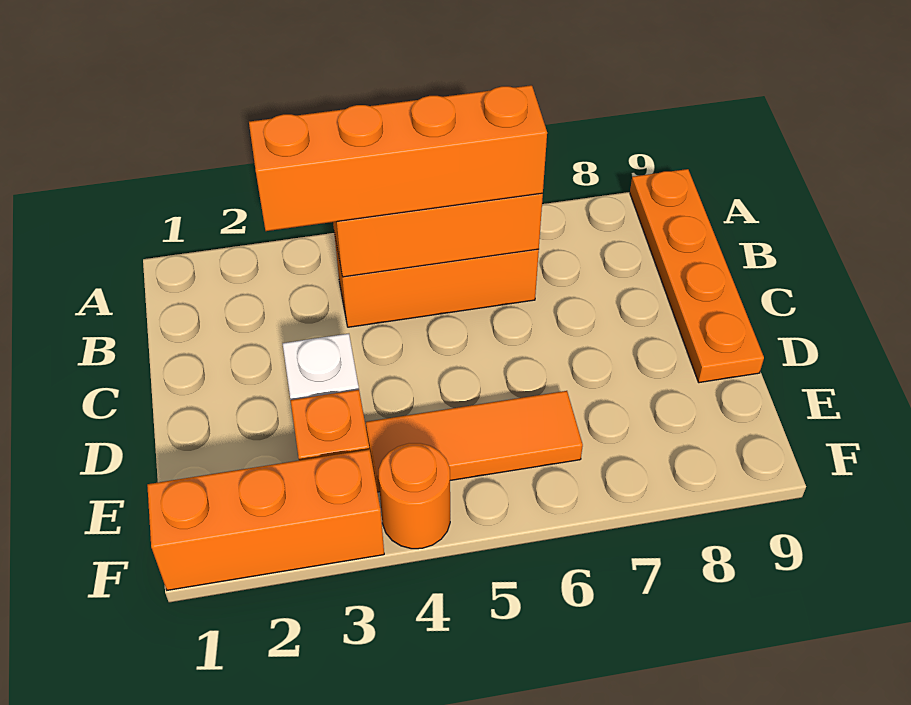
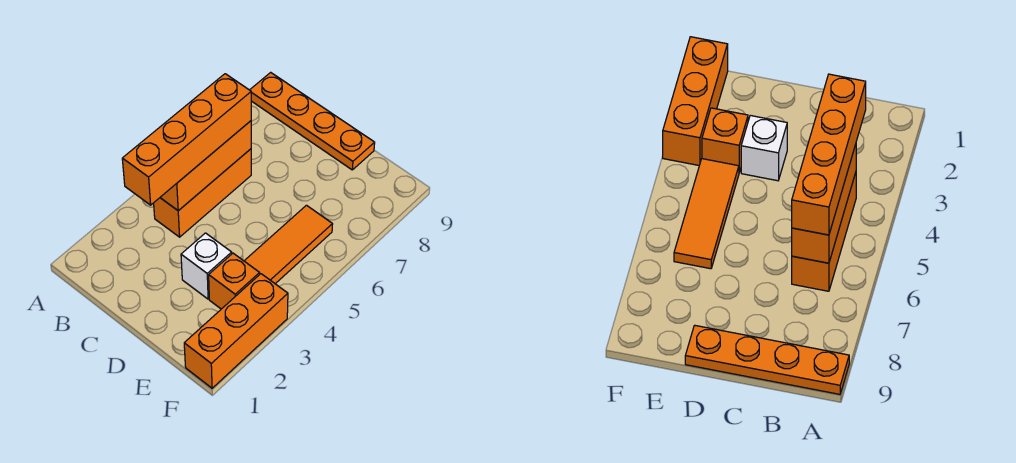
orange 1x1 round brick [379,443,450,549] -> none

